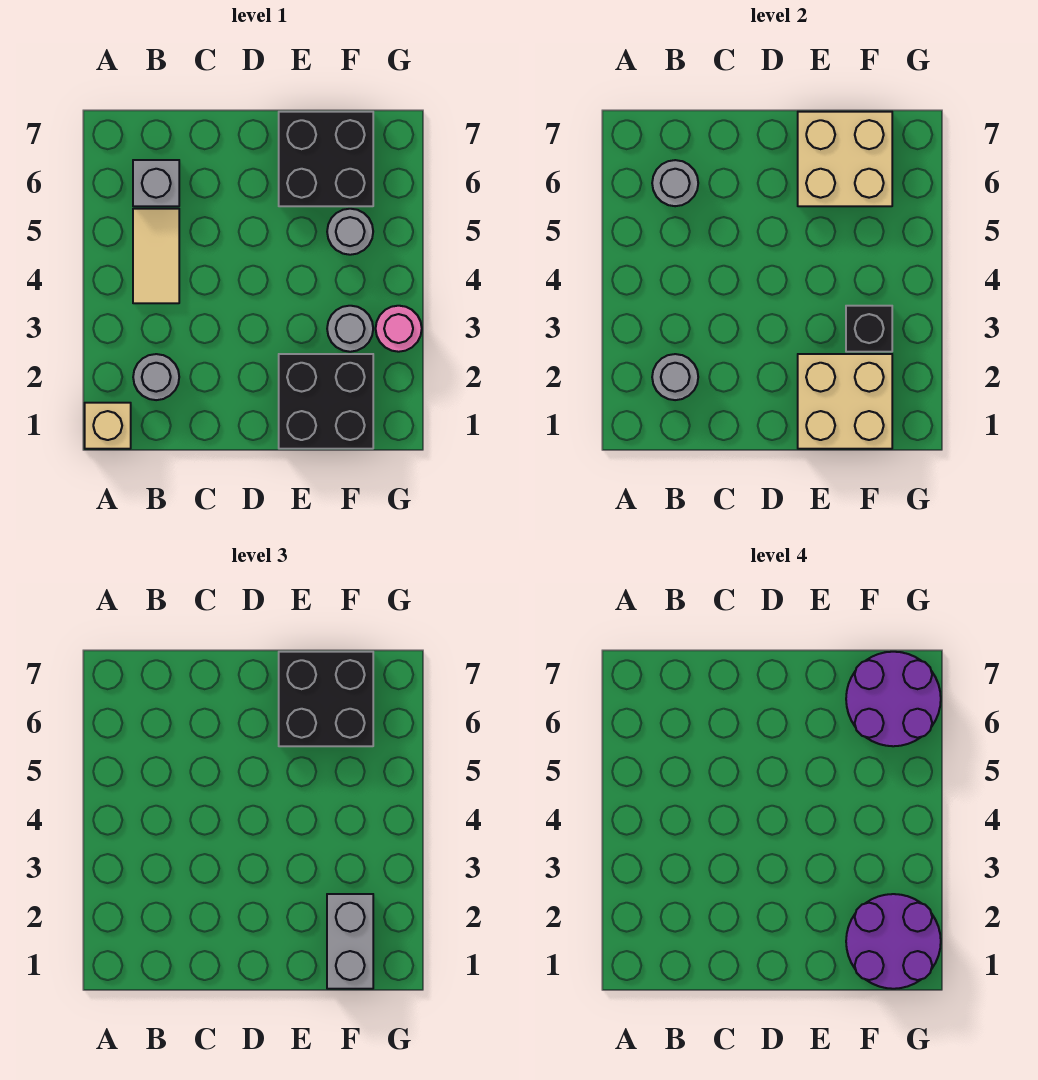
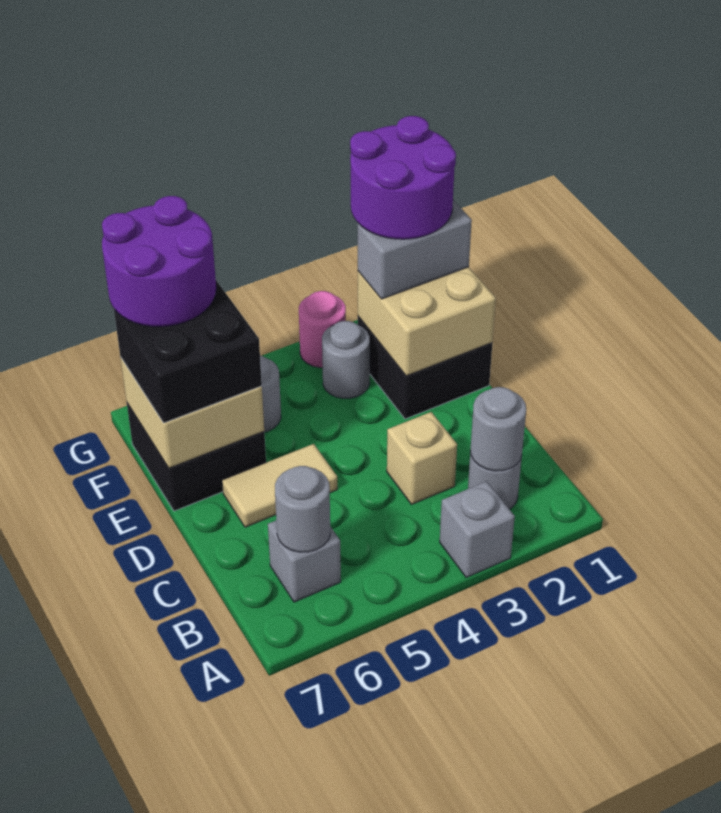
tan 1x1 brick [85,403,131,449] -> tan 1x1 brick moved to [387,412,457,505]
none -> grey 1x1 brick [440,481,515,578]
tan 1x2 tile [133,209,179,303] -> tan 1x2 tile moved to [222,444,337,527]
black 1x1 brick [846,306,892,352] -> none

